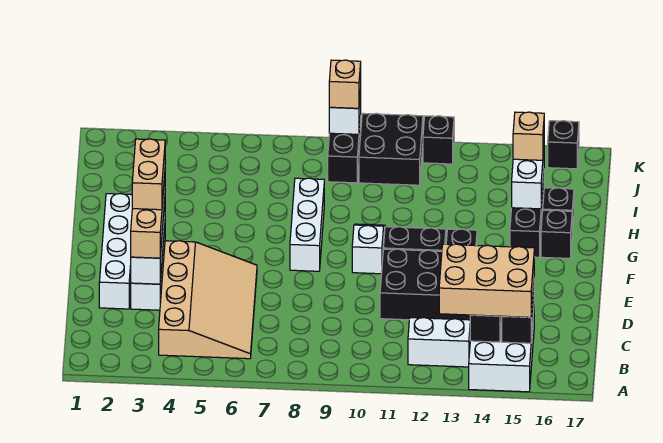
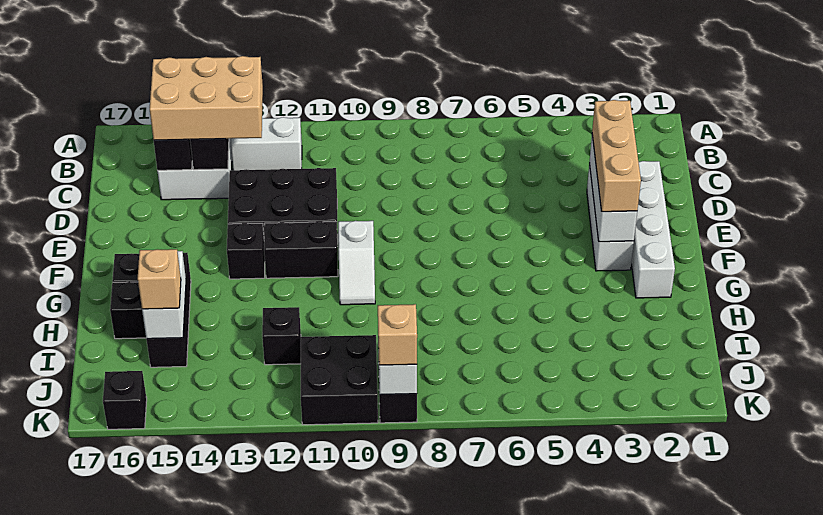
tan 3x4 slope [159,241,257,359] -> none
tan 1x2 brick [132,139,165,210] -> none
white 1x3 brick [290,178,324,271] -> none
black 1x1 brick [423,116,454,164] -> black 1x1 brick moved to [262,307,301,365]

